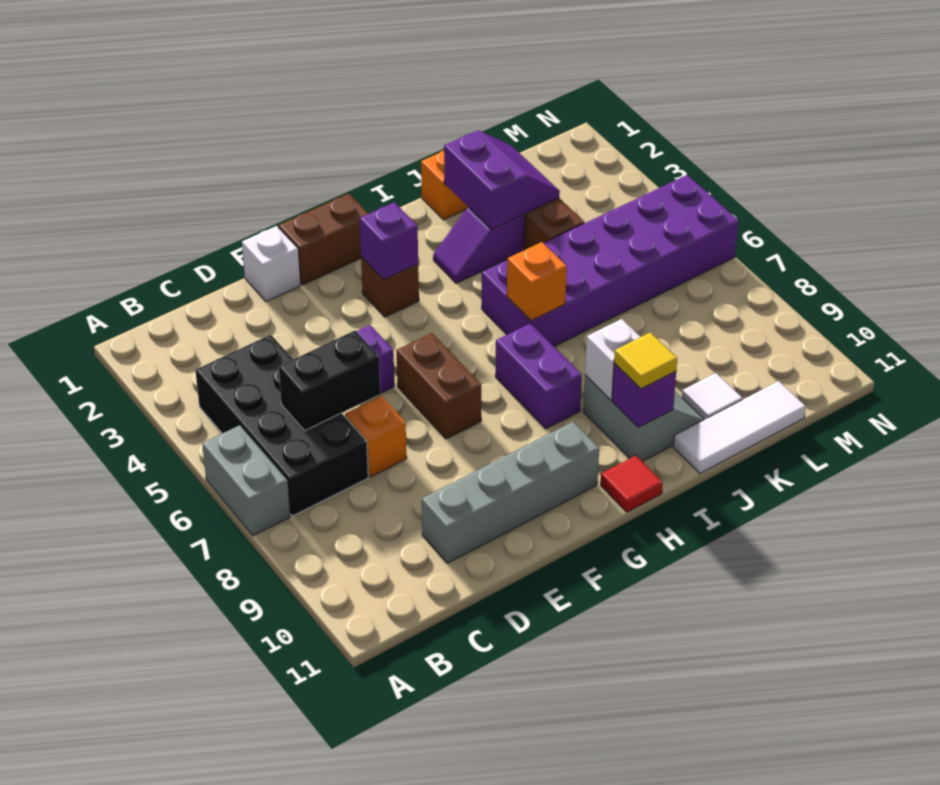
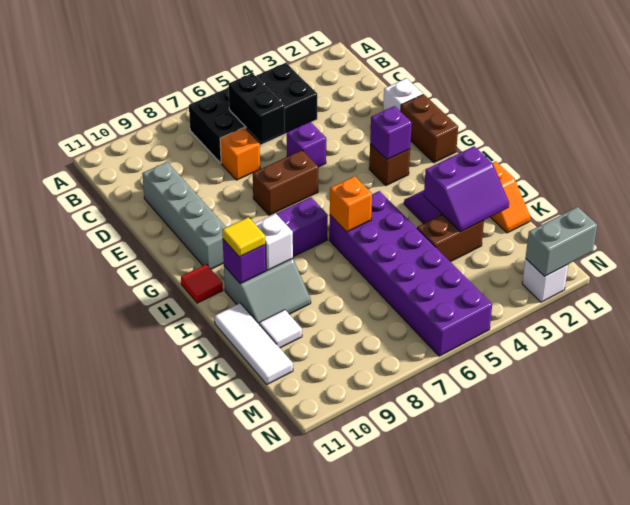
grey 1x2 brick [202,425,290,536] -> grey 1x2 brick moved to [525,207,597,276]
none -> white 1x1 brick [522,259,568,302]

